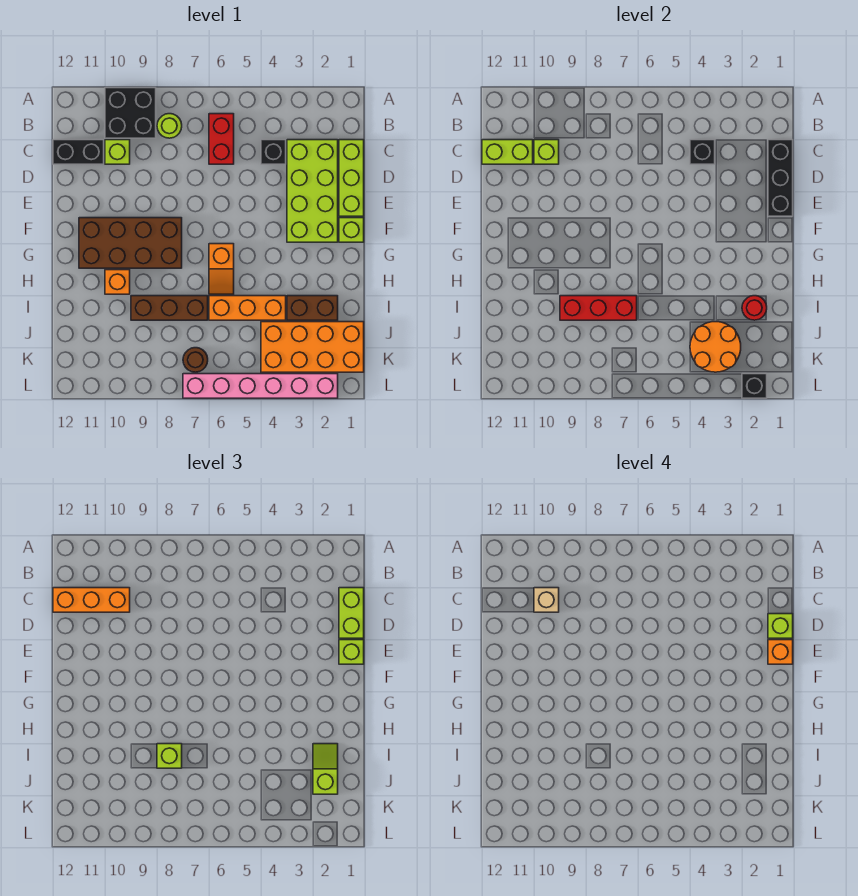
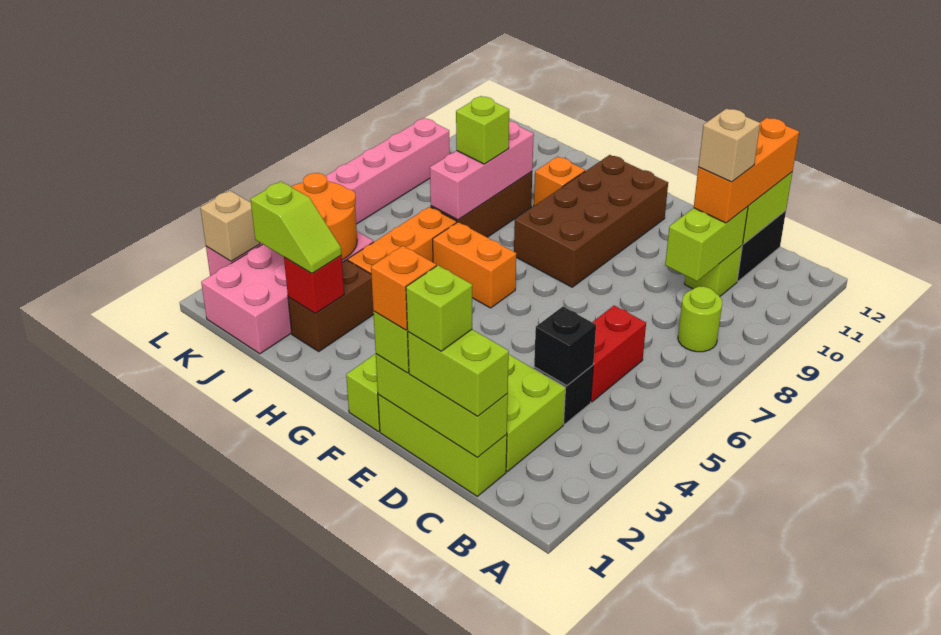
black 2x2 brick [105,88,156,138] -> none
red 1x2 brick [209,114,234,164] -> red 1x2 brick turned to [591,306,646,402]
black 1x3 brick [768,140,793,216] -> lime 1x3 brick [376,354,508,458]
lime 1x1 brick [534,140,559,164] -> lime 1x2 brick [665,206,748,281]
orange 1x2 slope [209,244,234,294] -> orange 1x2 brick [433,222,516,308]
red 1x1 round brick [742,296,767,320] -> red 1x1 brick [284,256,344,314]
red 1x3 brick [560,296,637,320] -> pink 1x3 brick [430,121,534,220]
orange 2x4 brick [261,322,364,372] -> pink 2x4 brick [201,232,374,354]
brown 1x1 round brick [183,348,208,372] -> none
pink 1x6 brick [183,374,338,398] -> pink 1x8 brick [206,118,450,276]
black 1x1 brick [742,374,767,398] -> tan 1x1 brick [200,191,260,261]

